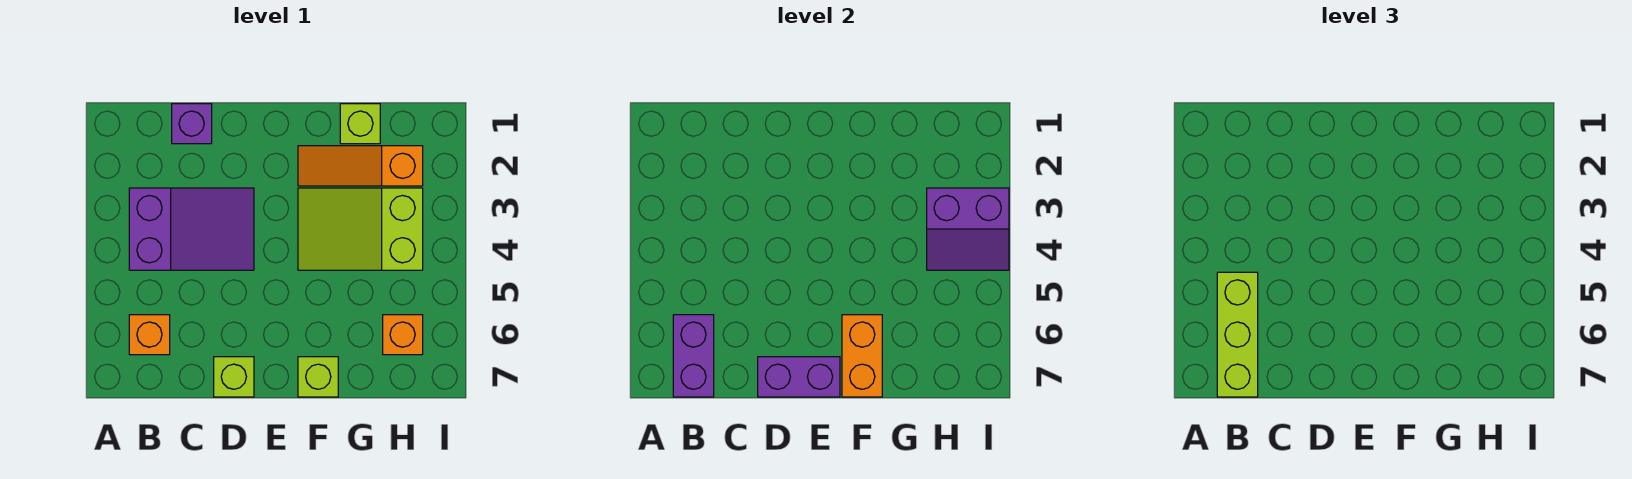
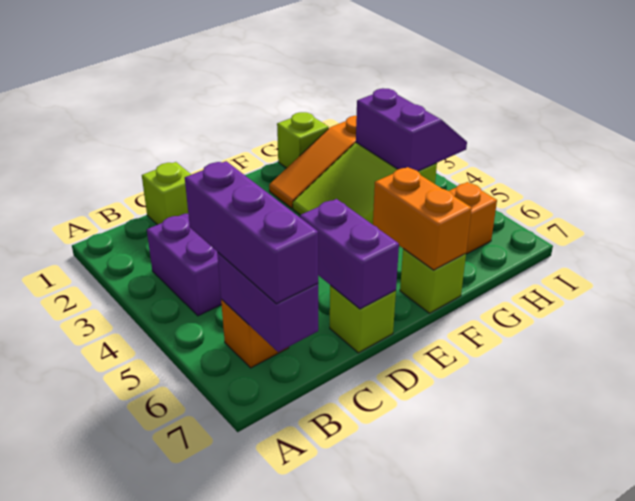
lime 1x3 brick [1217,272,1258,397] -> purple 1x3 brick [185,161,318,304]
purple 1x1 brick [172,104,212,144] -> lime 1x1 brick [142,162,191,225]
purple 1x2 brick [758,357,840,397] -> purple 1x2 brick turned to [300,199,399,309]
purple 2x2 slope [927,188,1009,270] -> purple 2x2 slope turned to [356,88,467,171]

